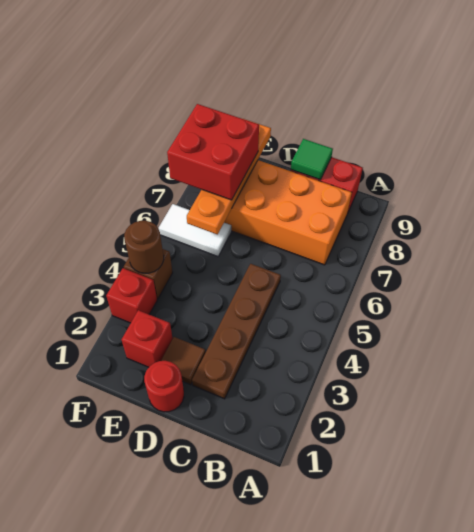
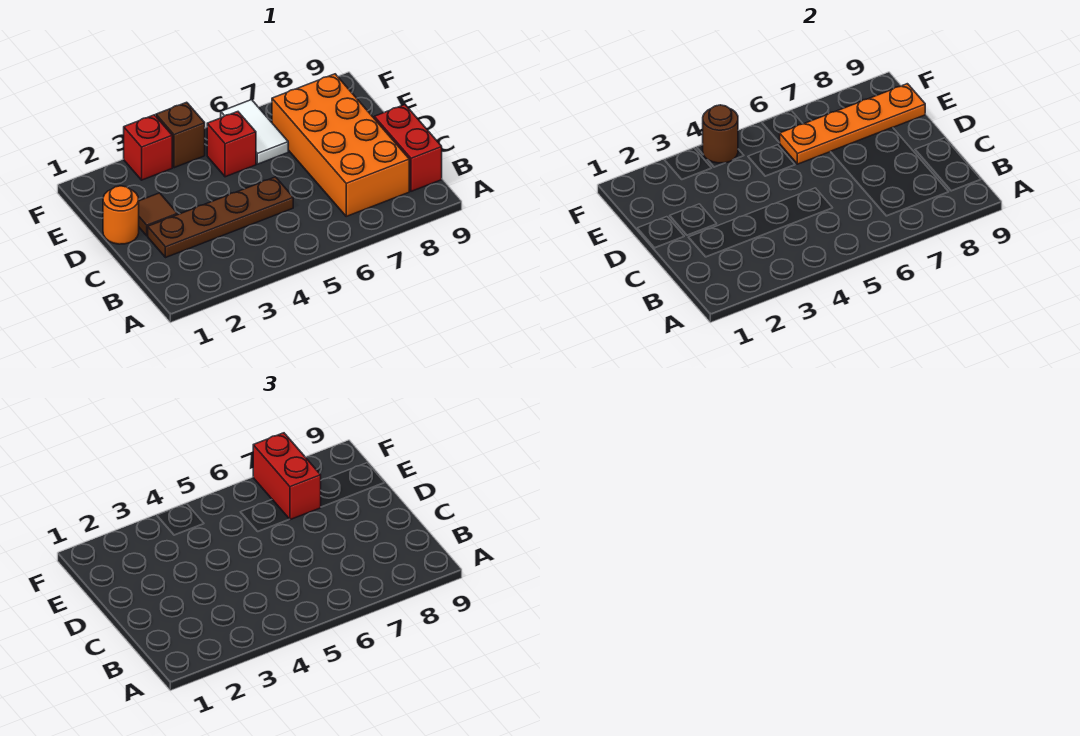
green 1x1 tile [291,139,333,180] -> none
red 1x1 round brick [144,361,184,412] -> orange 1x1 round brick [103,186,139,244]
red 1x1 brick [122,310,173,367] -> red 1x1 brick moved to [207,112,256,177]
red 2x2 brick [167,104,259,200] -> red 1x2 brick [253,433,321,520]

